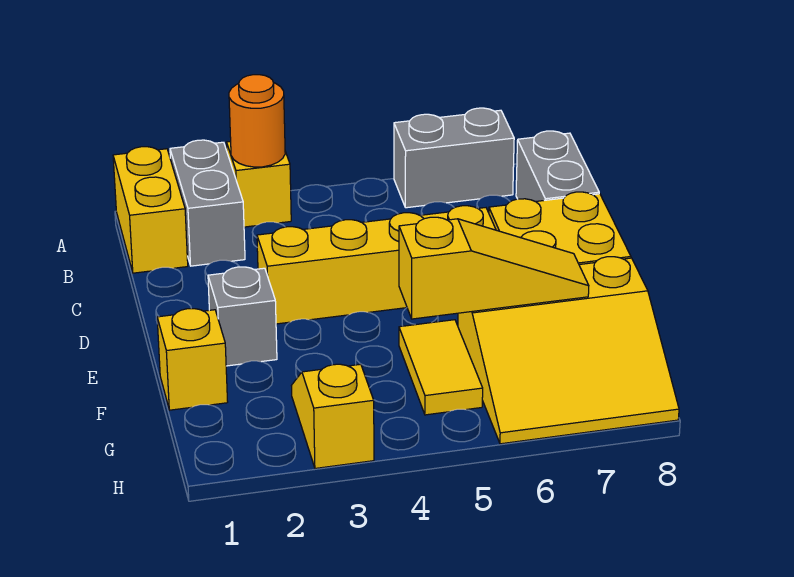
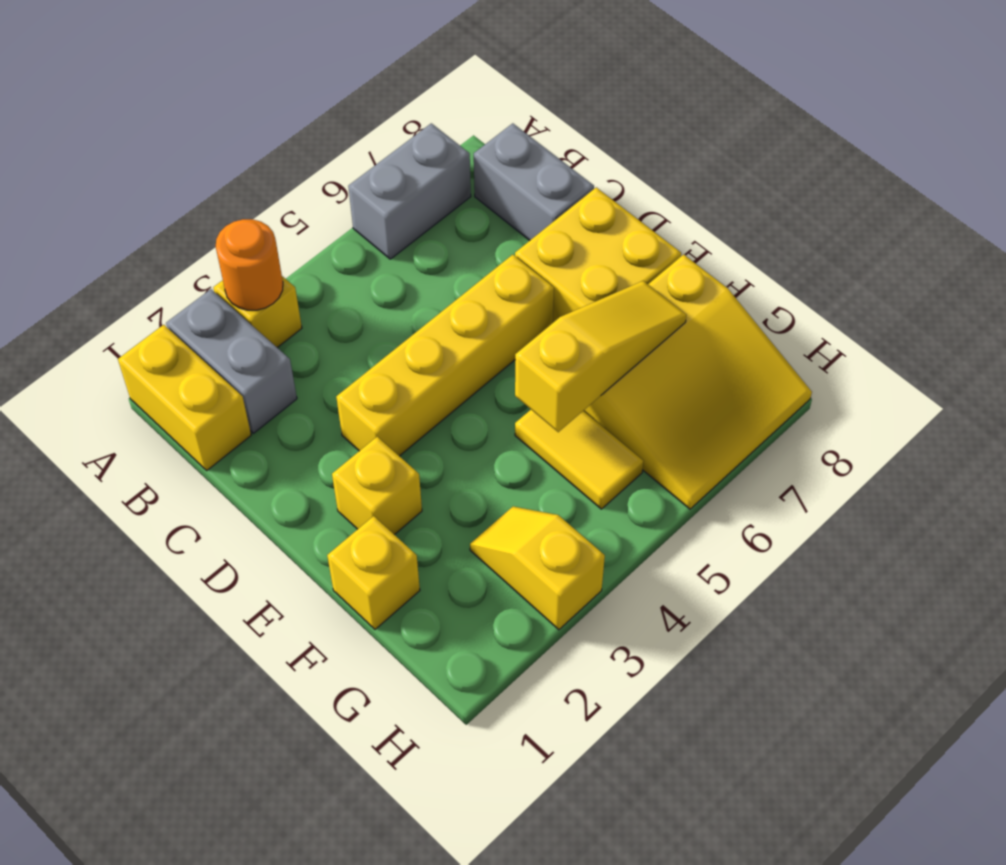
grey 1x1 brick [208,267,277,366] -> yellow 1x1 brick [332,437,422,535]

